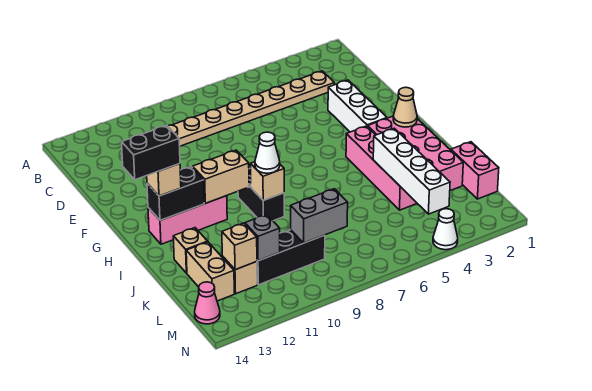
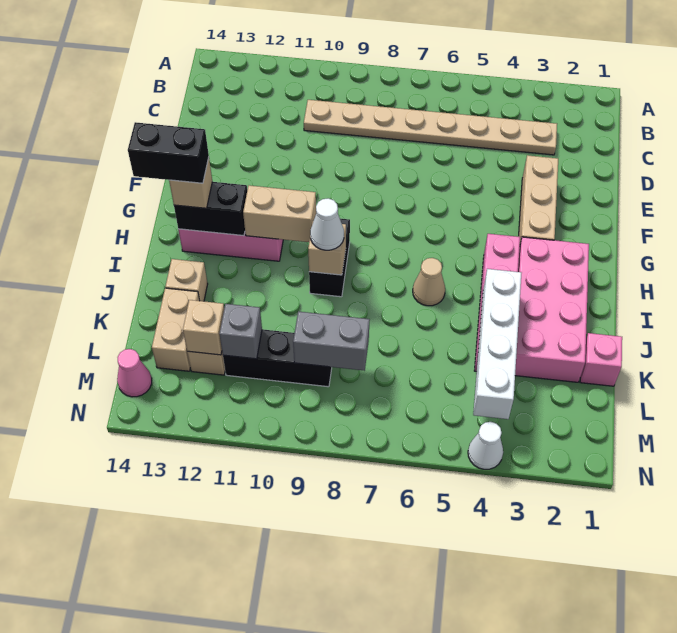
white 1x3 brick [328,80,387,132] -> tan 1x3 brick [519,155,558,243]
tan 1x1 cone [393,87,417,127] -> tan 1x1 cone moved to [413,258,445,306]
pink 1x2 brick [451,142,499,199] -> pink 1x1 brick [580,333,622,386]

